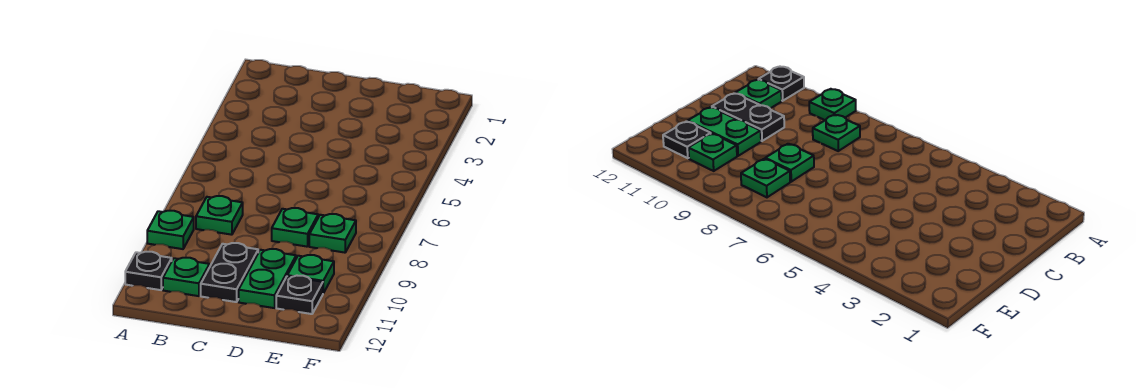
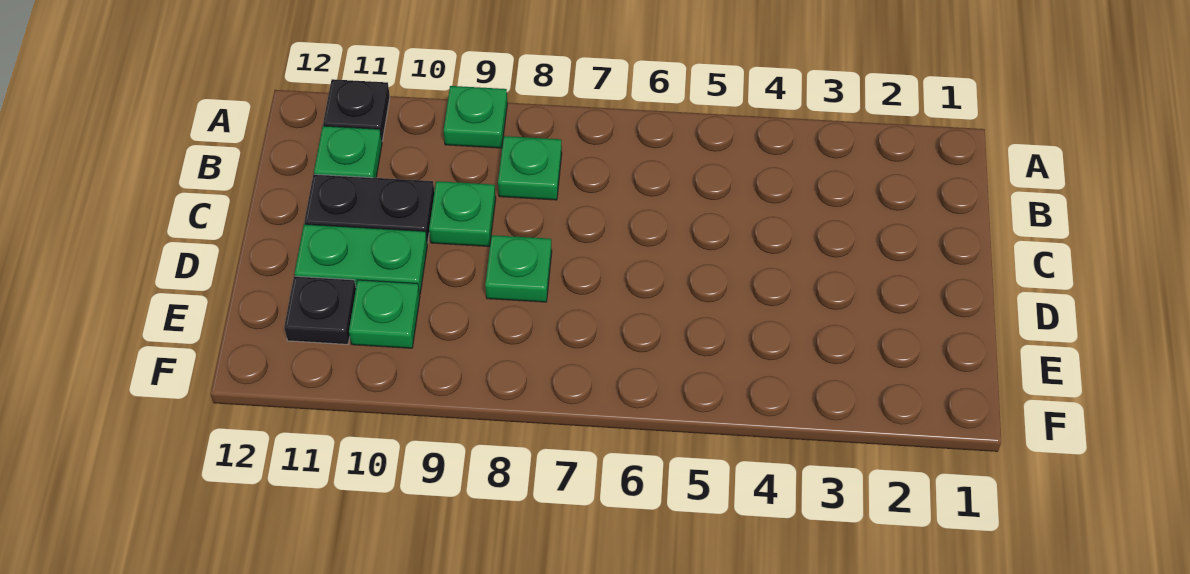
green 1x1 plate [309,214,356,253] -> green 1x1 plate moved to [429,181,496,246]

